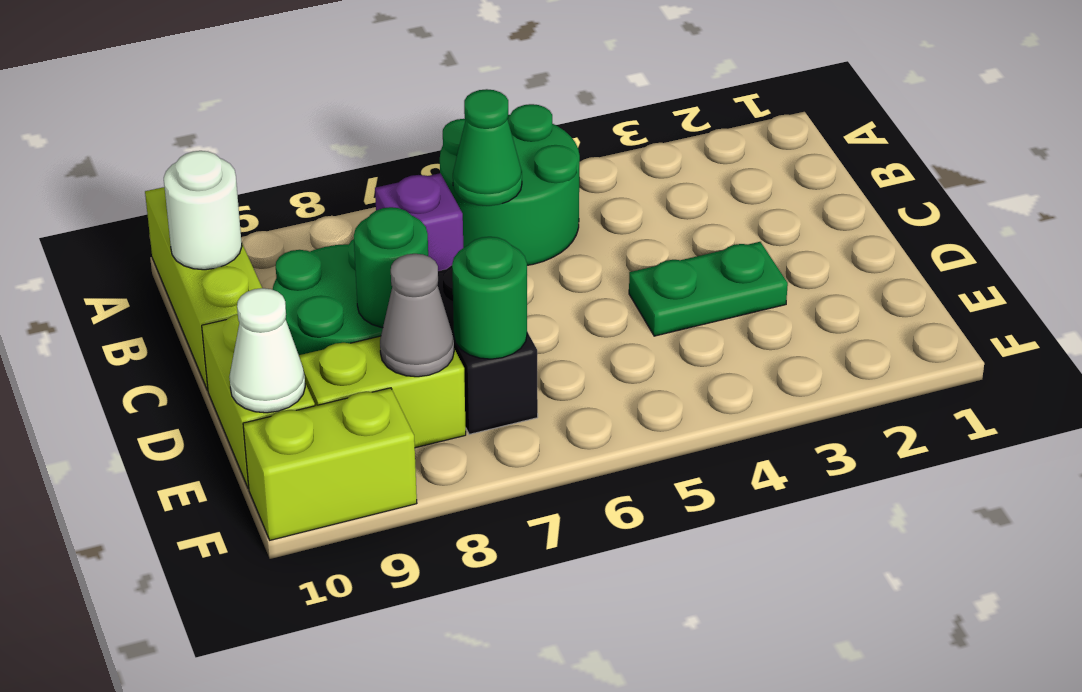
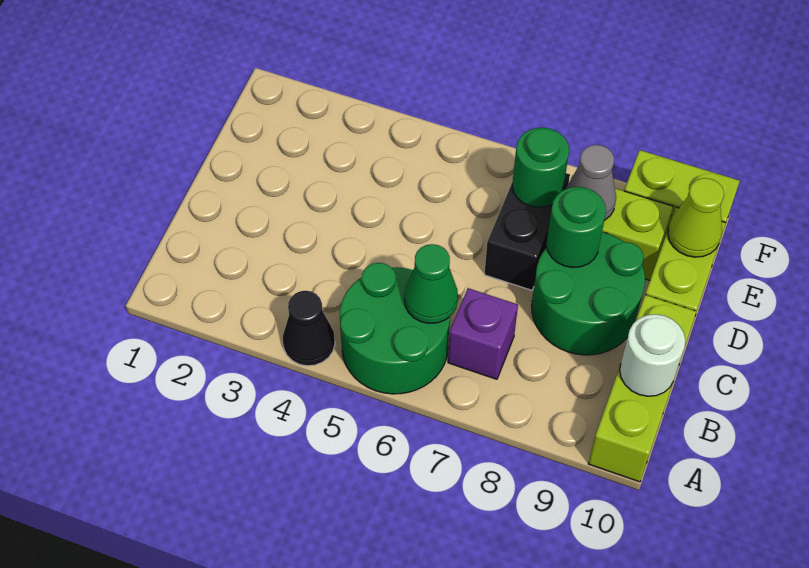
none -> black 1x1 cone [283,291,335,366]
green 1x2 plate [629,242,788,336] -> none
white 1x1 cone [229,288,305,413] -> lime 1x1 cone [668,178,724,257]

